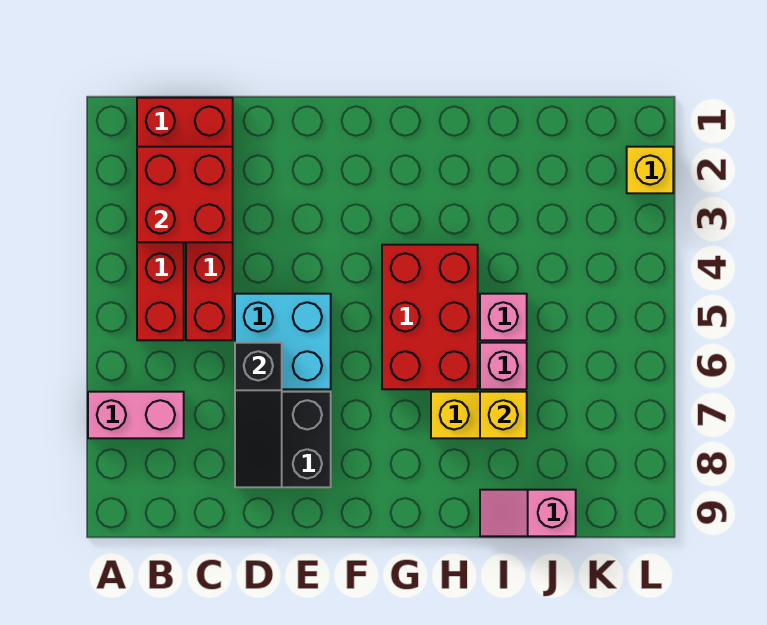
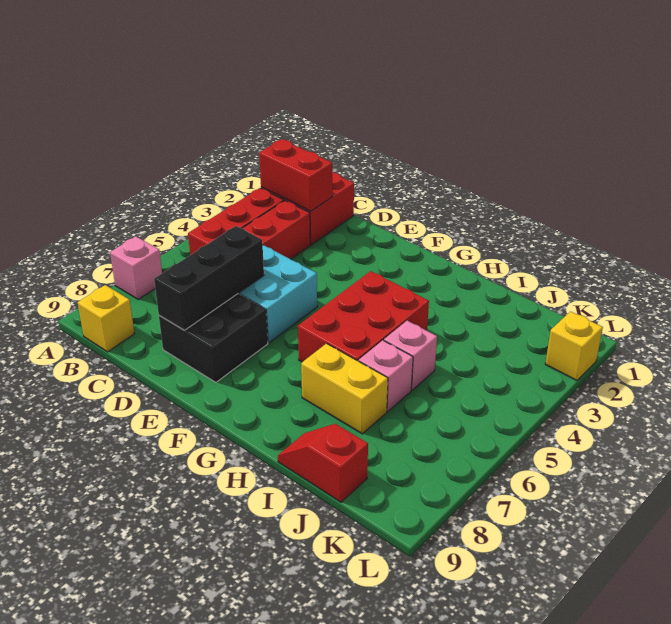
pink 1x2 brick [88,392,184,438] -> pink 1x1 brick [110,236,162,299]
red 2x2 brick [137,147,233,242] -> red 1x2 brick [259,139,332,211]
black 1x3 slope [235,343,282,487] -> black 1x3 brick [154,226,264,330]
yellow 1x1 brick [480,392,527,438] -> yellow 1x1 brick moved to [78,285,135,352]
pink 1x2 slope [480,490,576,536] -> red 1x2 slope [278,424,368,502]

